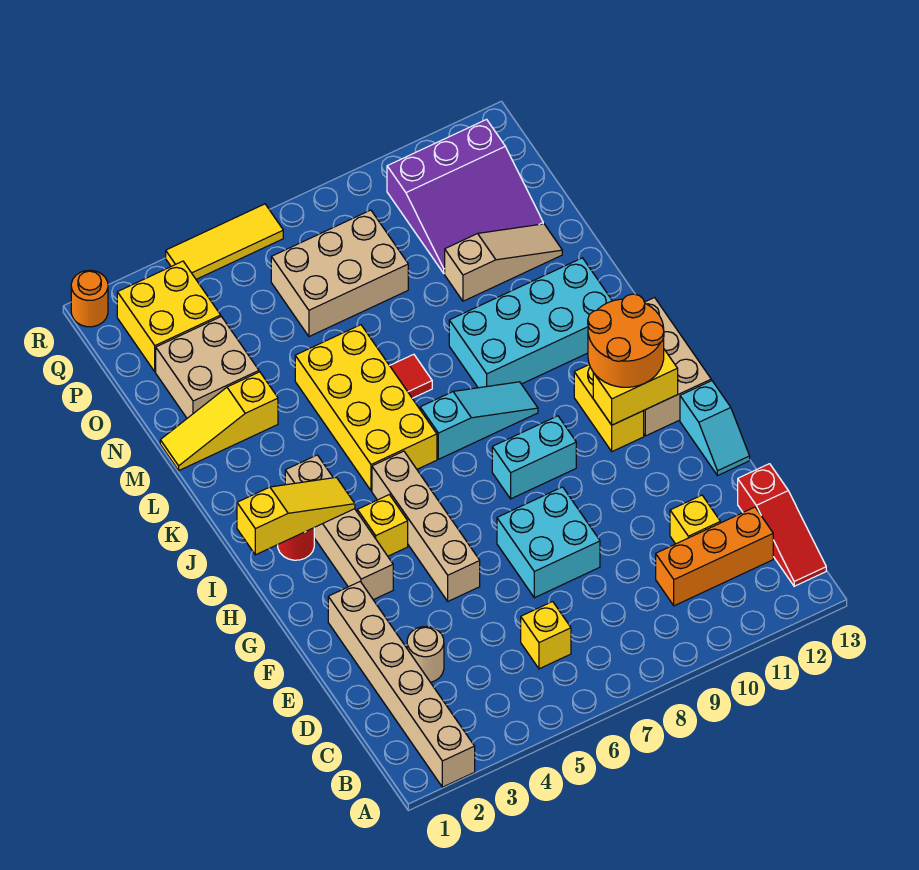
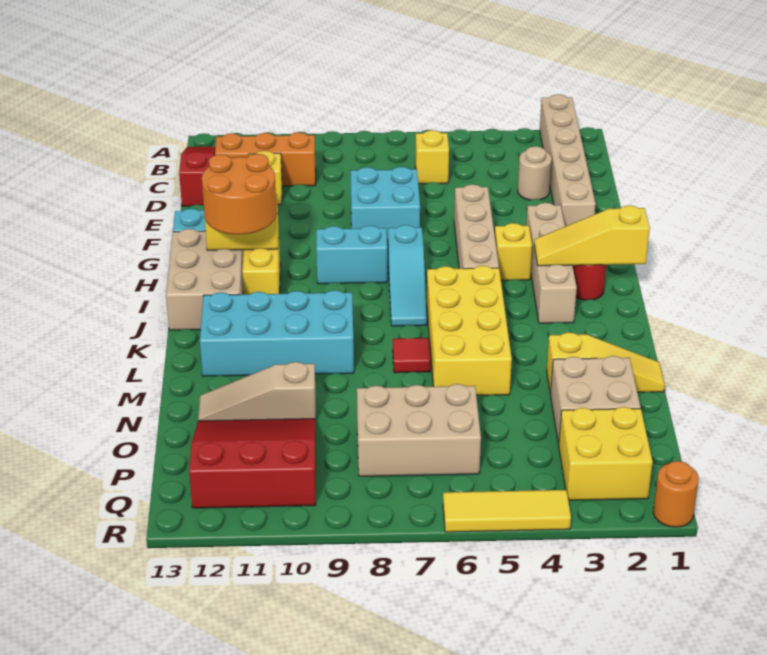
cyan 1x3 slope [420,382,538,459] -> cyan 1x3 slope turned to [388,225,427,326]
purple 3x3 slope [387,119,543,273] -> red 3x3 slope [189,419,316,508]

